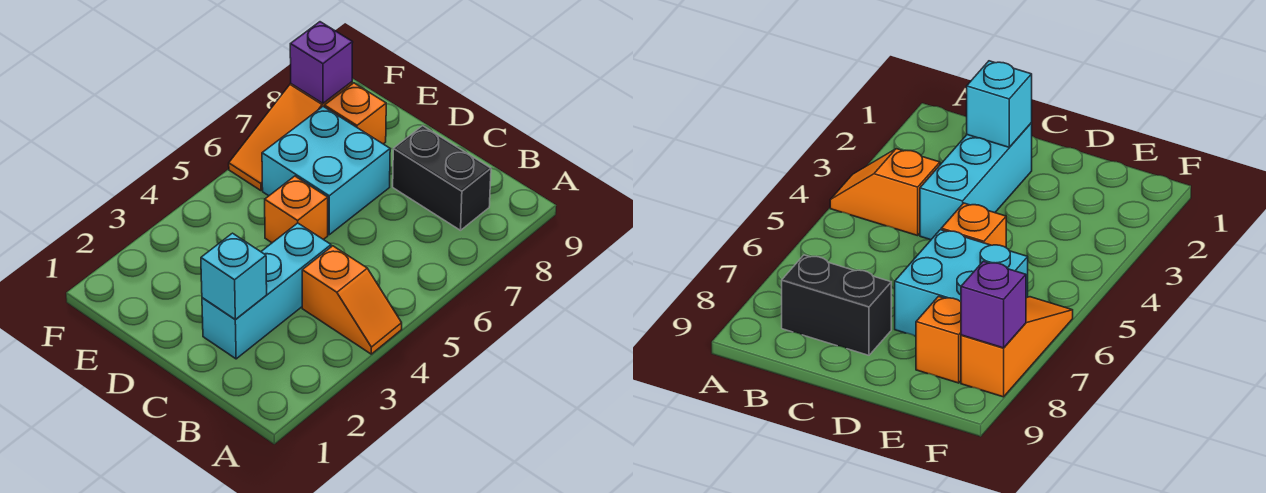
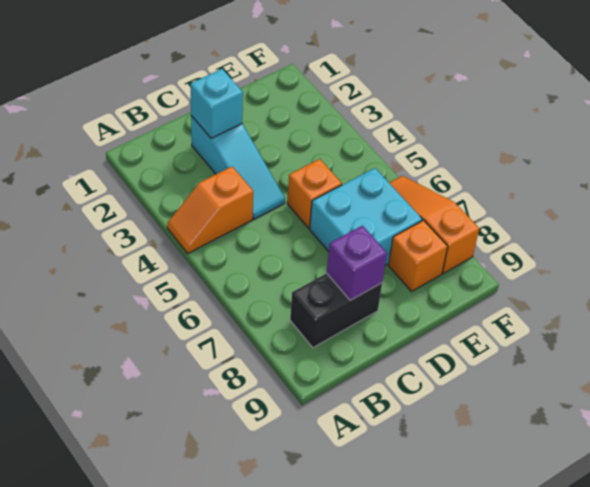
cyan 1x3 brick [202,223,331,359] -> cyan 1x3 slope [191,116,285,219]
purple 1x1 brick [290,22,353,103] -> purple 1x1 brick moved to [327,226,387,300]

